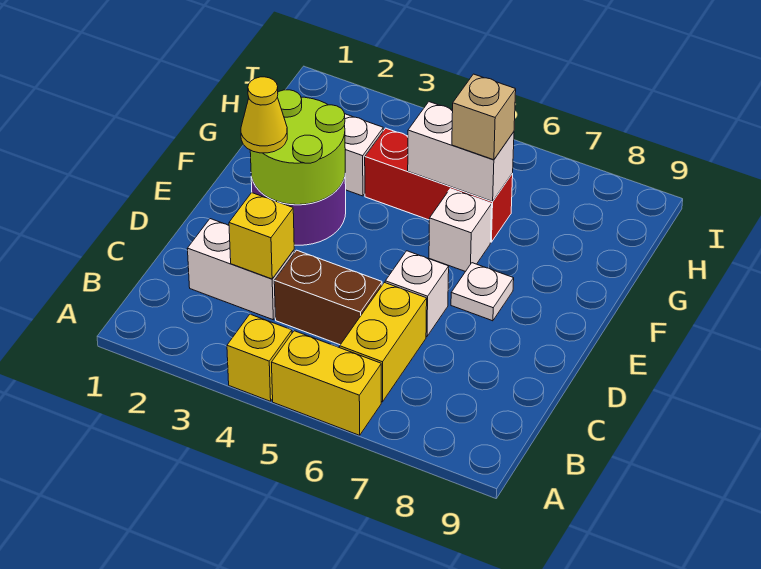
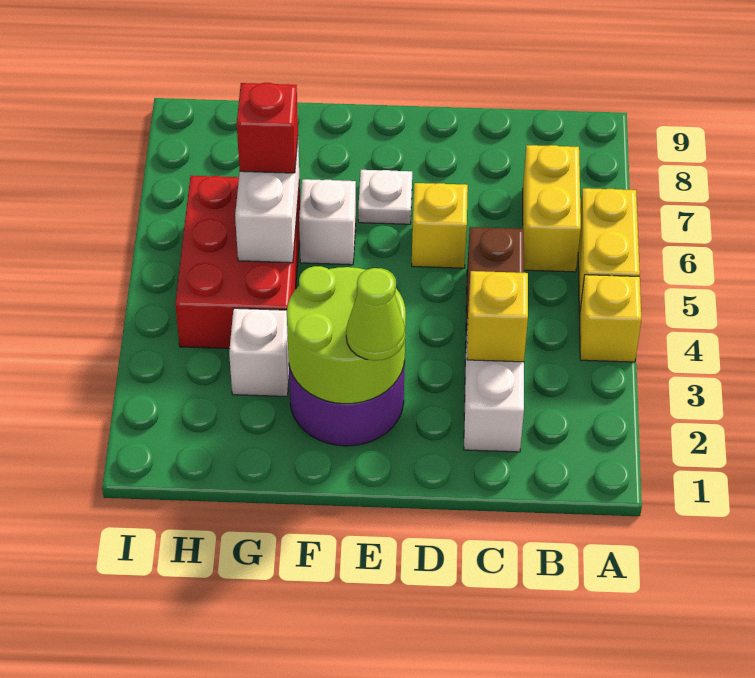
yellow 1x2 brick [340,283,427,402] -> yellow 1x2 brick turned to [523,145,581,272]
white 1x1 brick [385,251,449,336] -> yellow 1x1 brick [412,183,468,268]
yellow 1x1 cone [241,77,287,153] -> lime 1x1 cone [346,268,405,361]
red 1x3 brick [365,128,513,242] -> red 2x3 brick [175,176,300,349]
tan 1x1 brick [452,74,516,160] -> red 1x1 brick [237,83,298,173]

